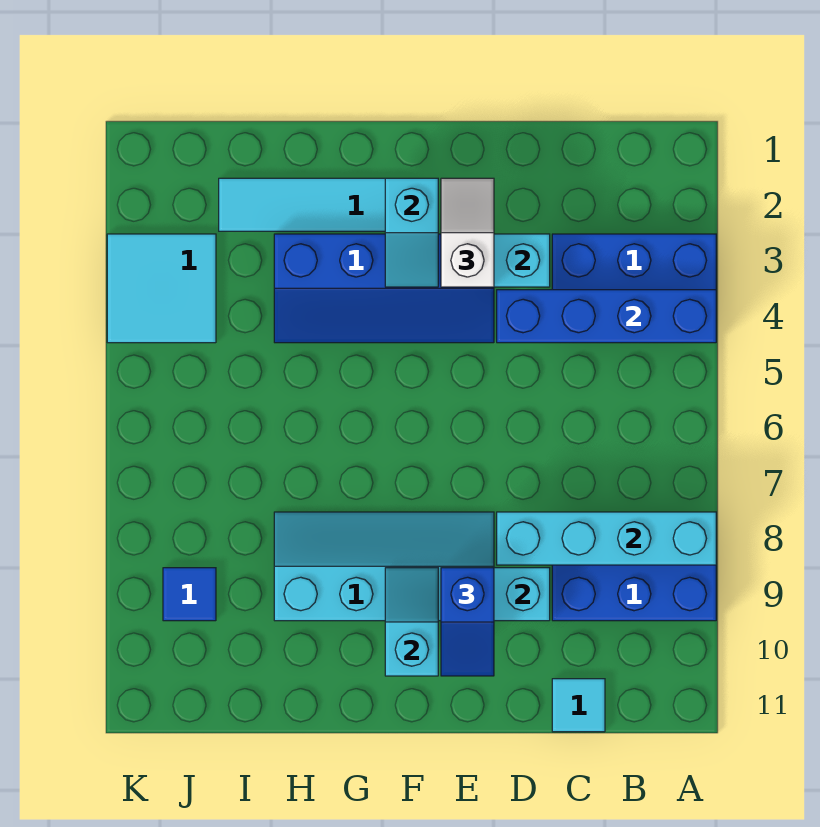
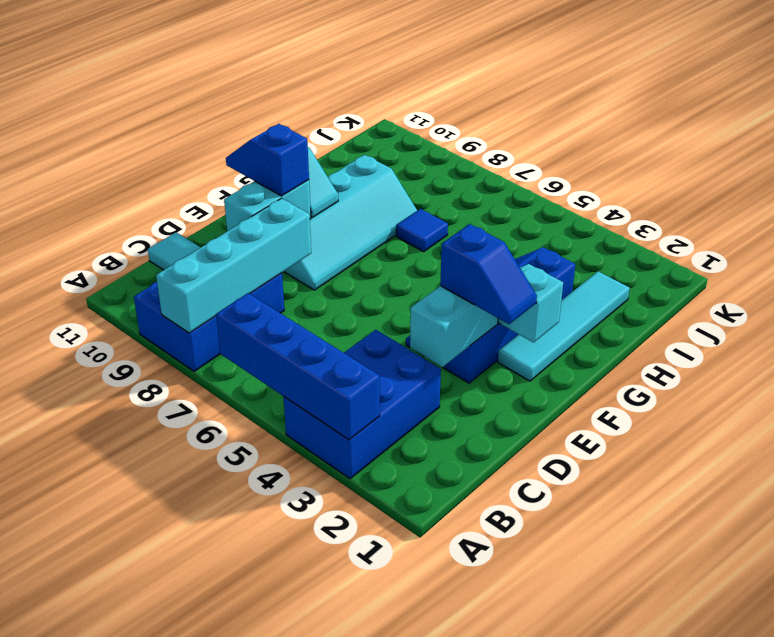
blue 1x4 brick [497,290,716,343] -> blue 1x4 brick turned to [216,293,380,440]
white 1x2 slope [441,178,494,287] -> blue 1x2 slope [440,224,537,324]
cyan 2x2 tile [107,234,216,343] -> none
blue 1x1 tile [163,568,216,621] -> blue 1x1 tile moved to [396,209,448,252]

